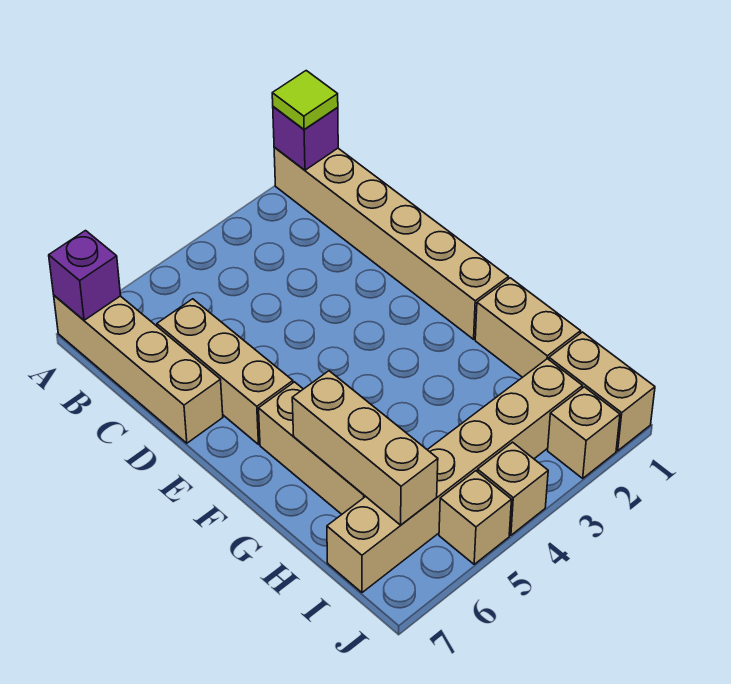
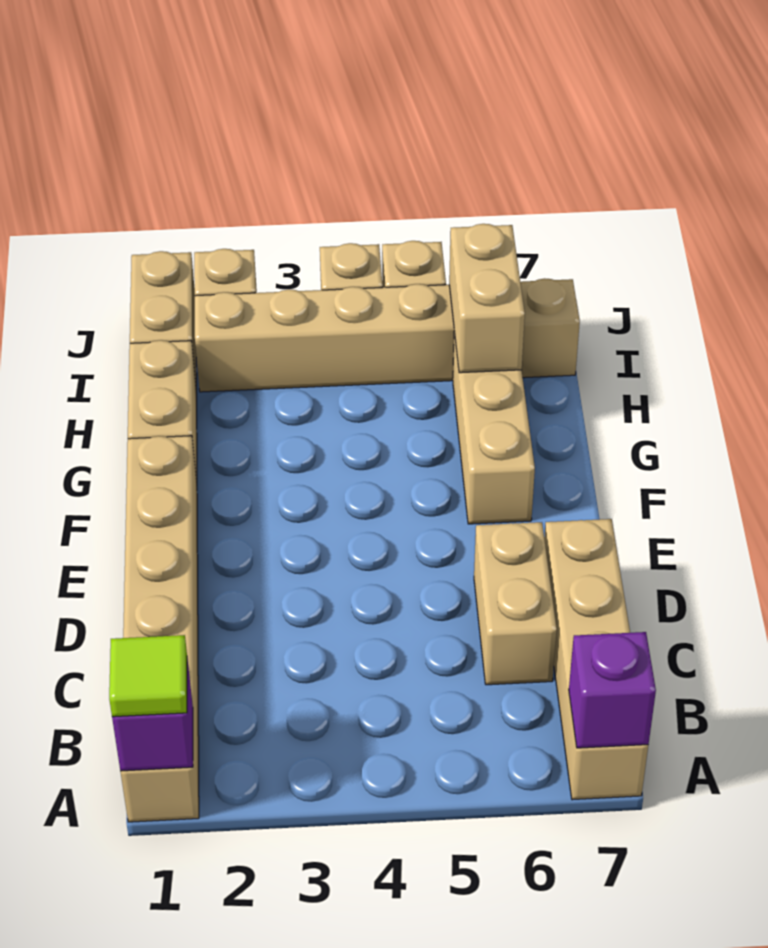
tan 1x3 brick [157,299,293,444] -> tan 1x2 brick [474,522,557,685]
tan 1x3 brick [292,371,438,525] -> tan 1x2 brick [449,224,525,373]

